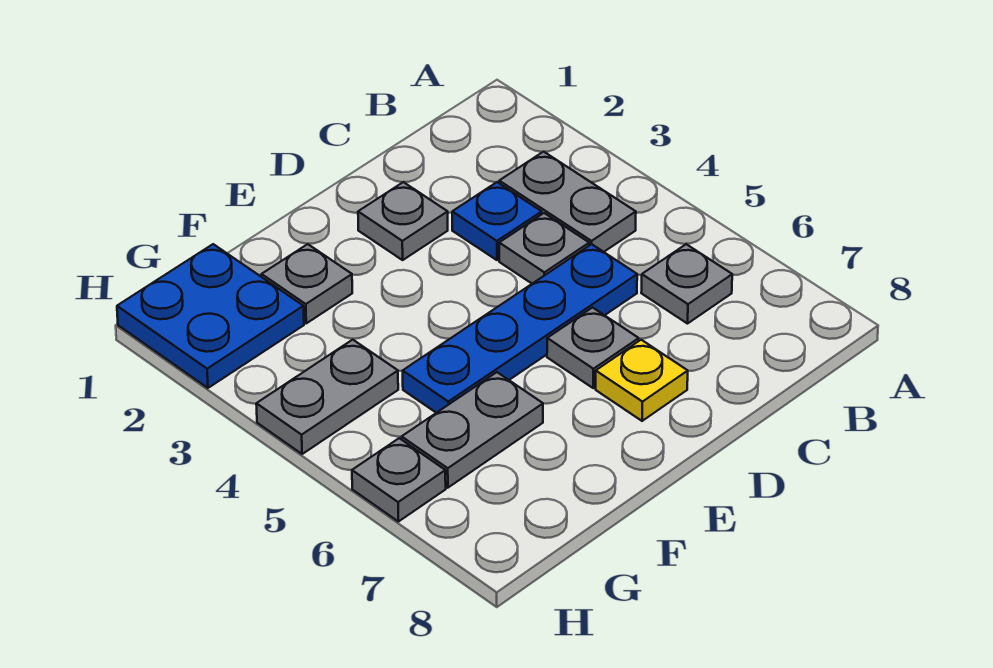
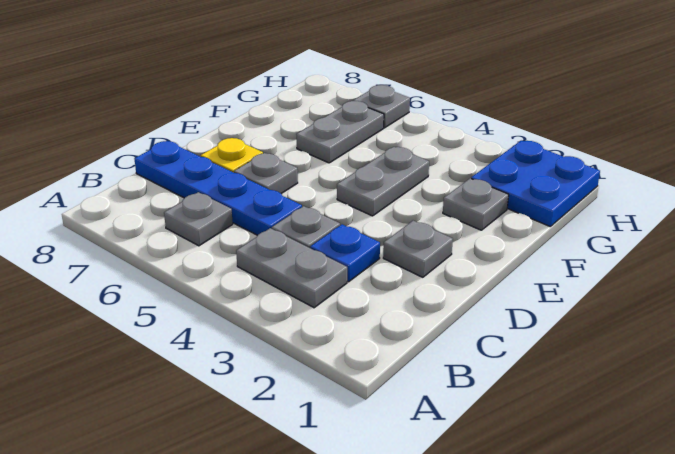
blue 1x4 plate [403,244,637,413] -> blue 1x4 plate turned to [135,141,302,235]
grey 1x2 plate [256,340,398,454] -> grey 1x2 plate moved to [337,147,429,216]

